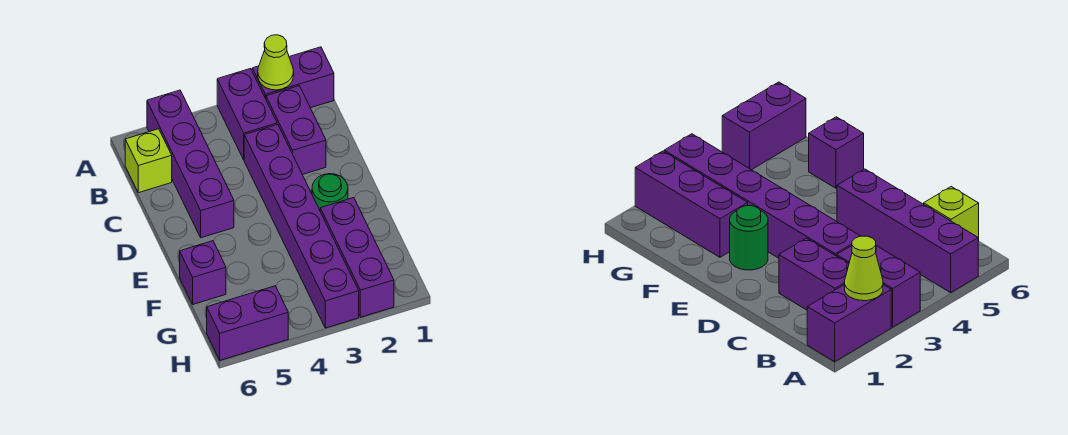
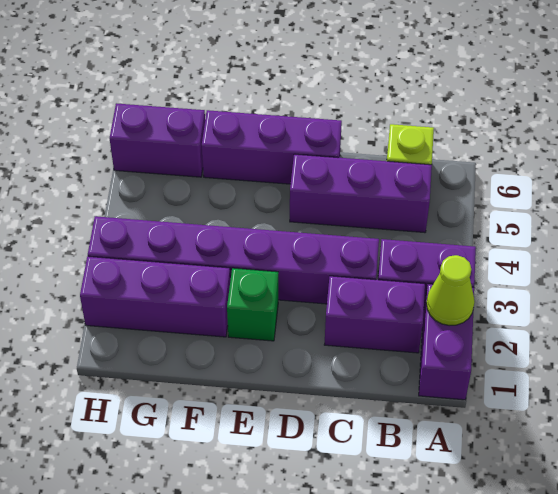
purple 1x4 brick [147,90,234,238] -> purple 1x3 brick [290,154,432,233]
green 1x1 round brick [312,174,348,210] -> green 1x1 brick [227,268,278,341]
purple 1x1 brick [180,241,226,304] -> purple 1x3 brick [202,110,342,184]
purple 1x2 brick [207,286,288,360] -> purple 1x2 brick turned to [109,103,205,177]

